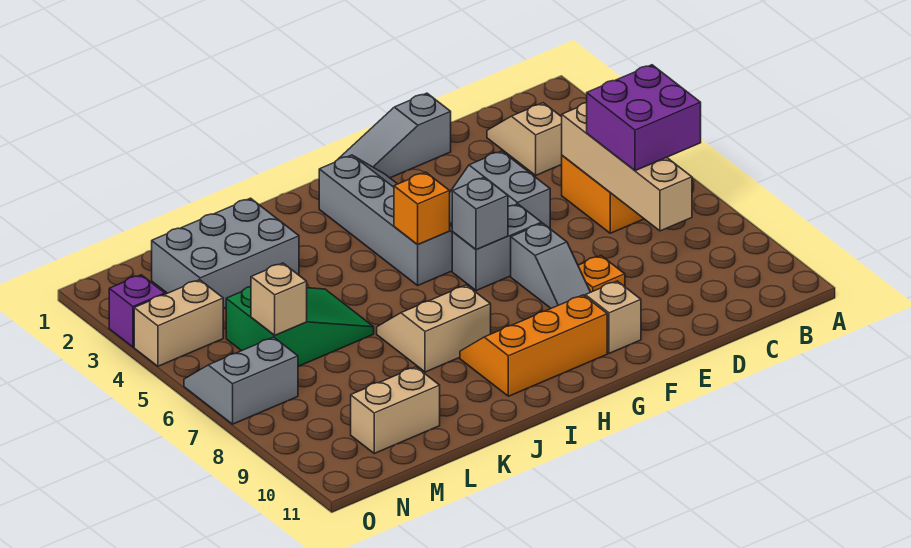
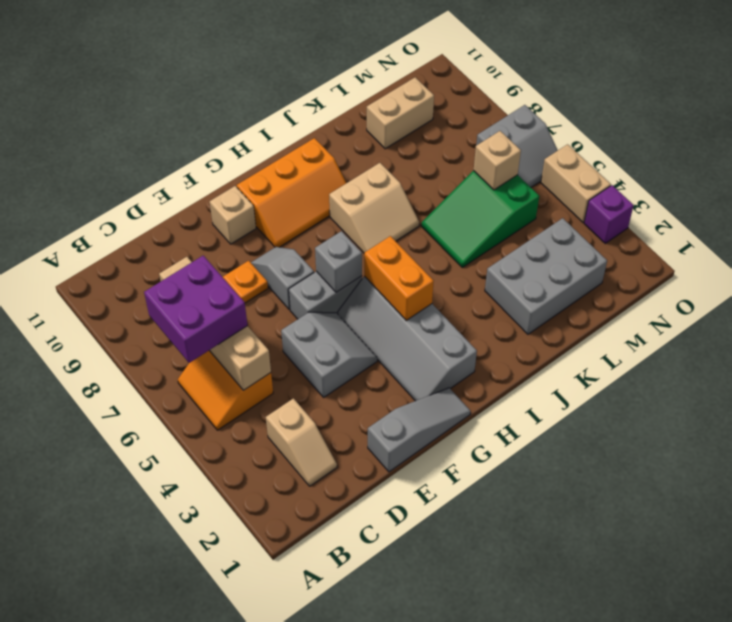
orange 1x1 brick [394,172,450,245] -> orange 1x2 brick [364,236,434,320]
tan 1x2 brick [134,280,223,366] -> tan 1x2 brick turned to [541,144,611,222]

